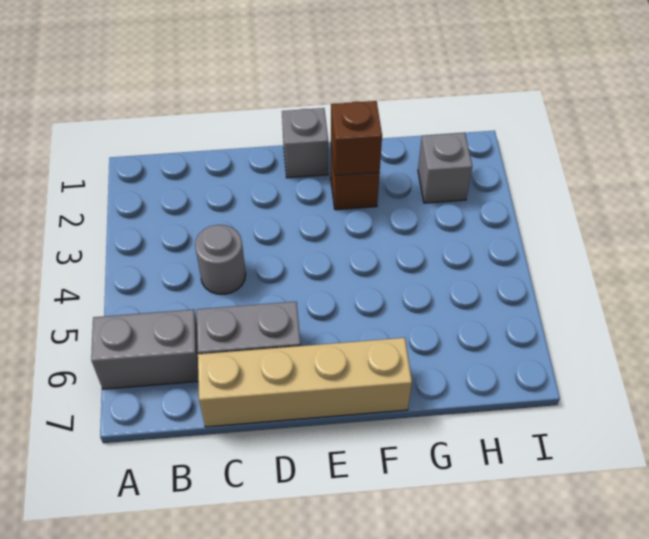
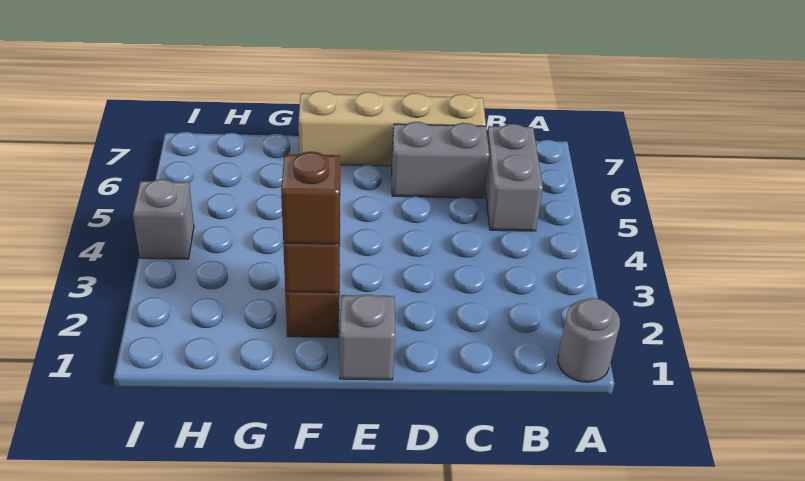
grey 1x2 brick [91,309,198,389] -> grey 1x2 brick turned to [485,124,543,231]
grey 1x1 round brick [195,225,246,294] -> grey 1x1 round brick moved to [558,298,620,382]
none -> brown 1x1 brick [281,152,340,244]
grey 1x1 brick [418,133,472,203] -> grey 1x1 brick moved to [133,179,194,259]

